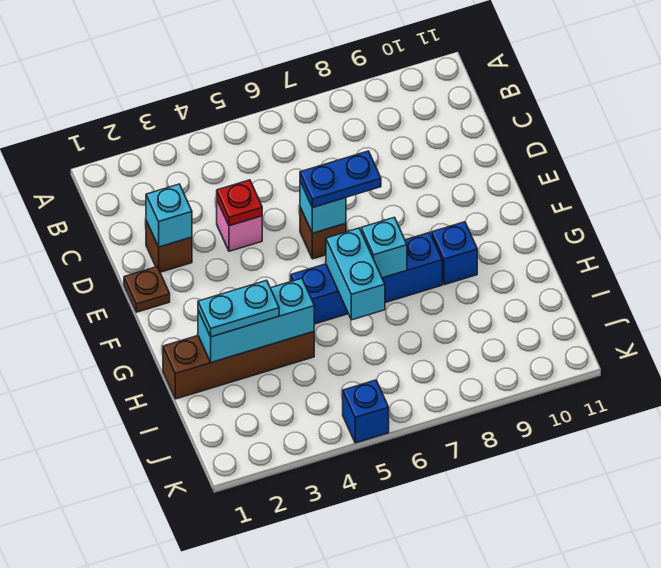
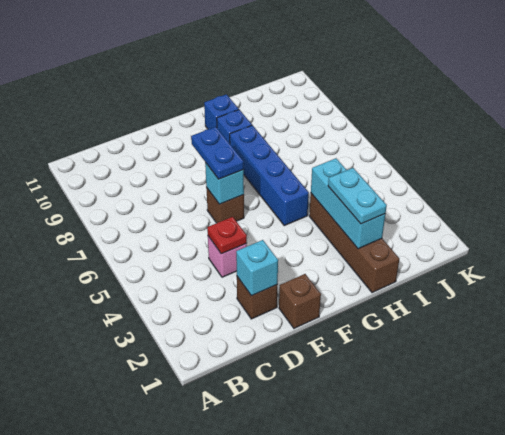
brown 1x1 plate [124,267,170,312] -> brown 1x1 brick [279,274,321,328]
cyan 1x2 brick [326,228,385,320] -> none
cyan 1x1 brick [361,217,407,278] -> none
blue 1x1 brick [343,380,389,443] -> blue 1x1 brick moved to [204,94,239,129]

